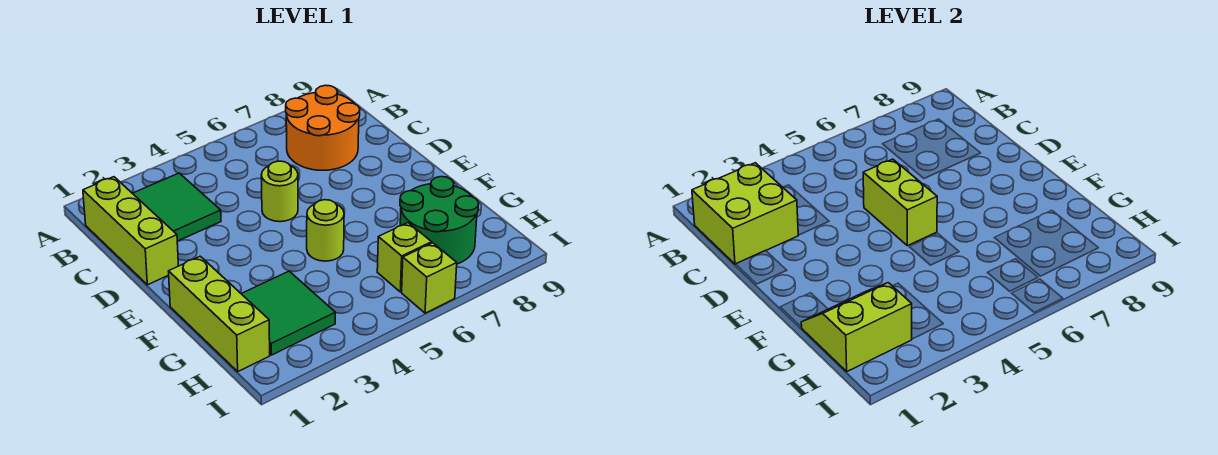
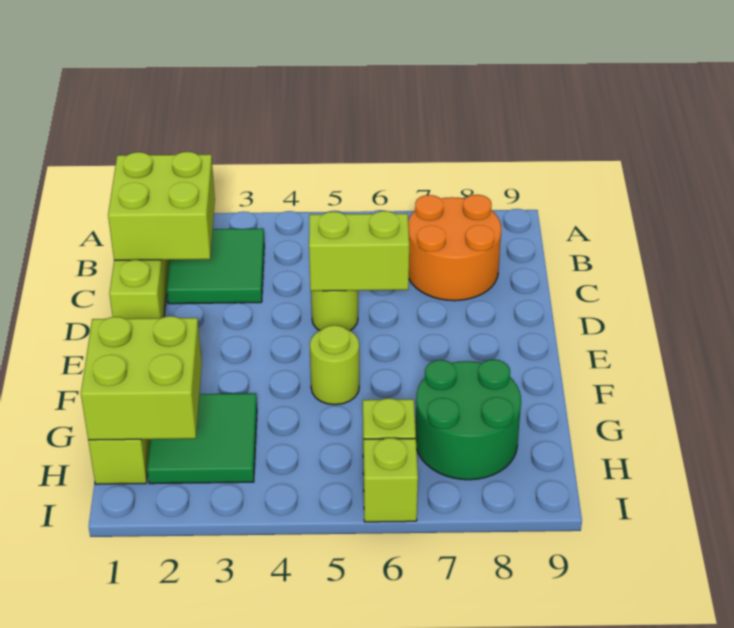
lime 1x2 brick [863,159,937,246] -> lime 1x2 brick turned to [309,211,409,291]
lime 2x2 slope [801,283,912,371] -> lime 2x2 brick [81,316,202,440]

